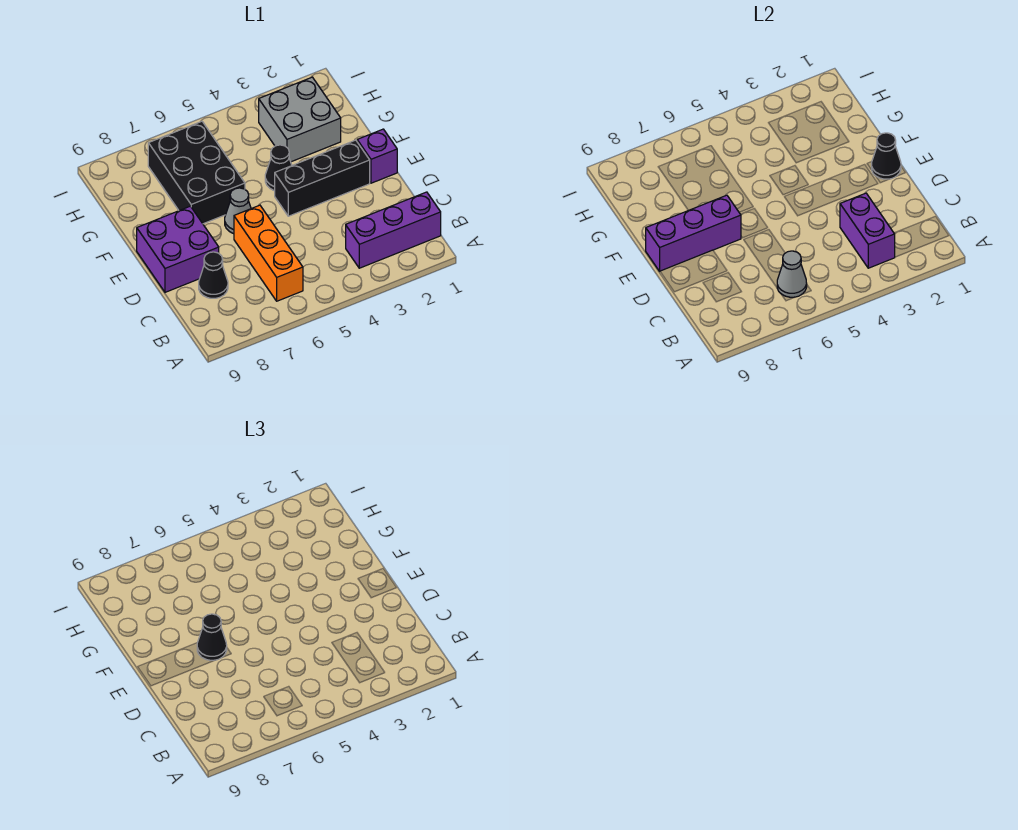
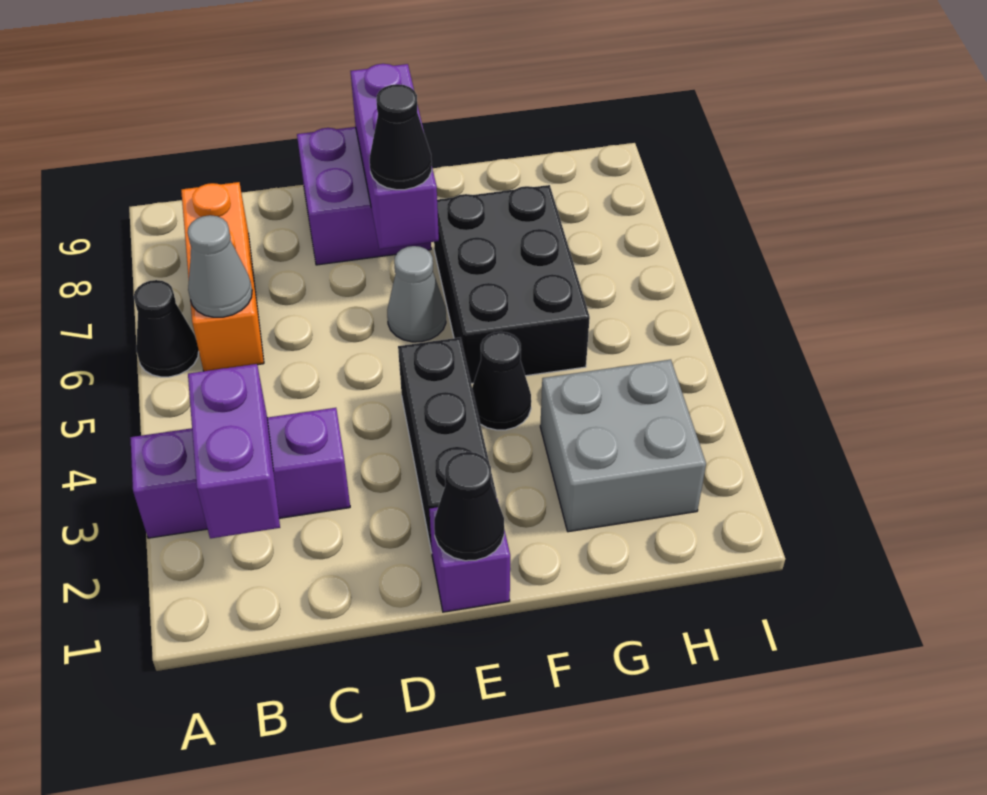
purple 1x3 brick [346,192,441,268] -> purple 1x3 brick turned to [130,408,350,538]
purple 1x2 brick [840,193,895,268] -> purple 1x2 brick turned to [188,364,280,538]
orange 1x3 brick [234,205,303,301] -> orange 1x3 brick turned to [181,182,264,371]
black 1x1 cone [199,252,228,298] -> black 1x1 cone moved to [134,280,199,377]
black 2x3 brick [148,121,245,224] -> black 2x3 brick turned to [434,185,590,384]

